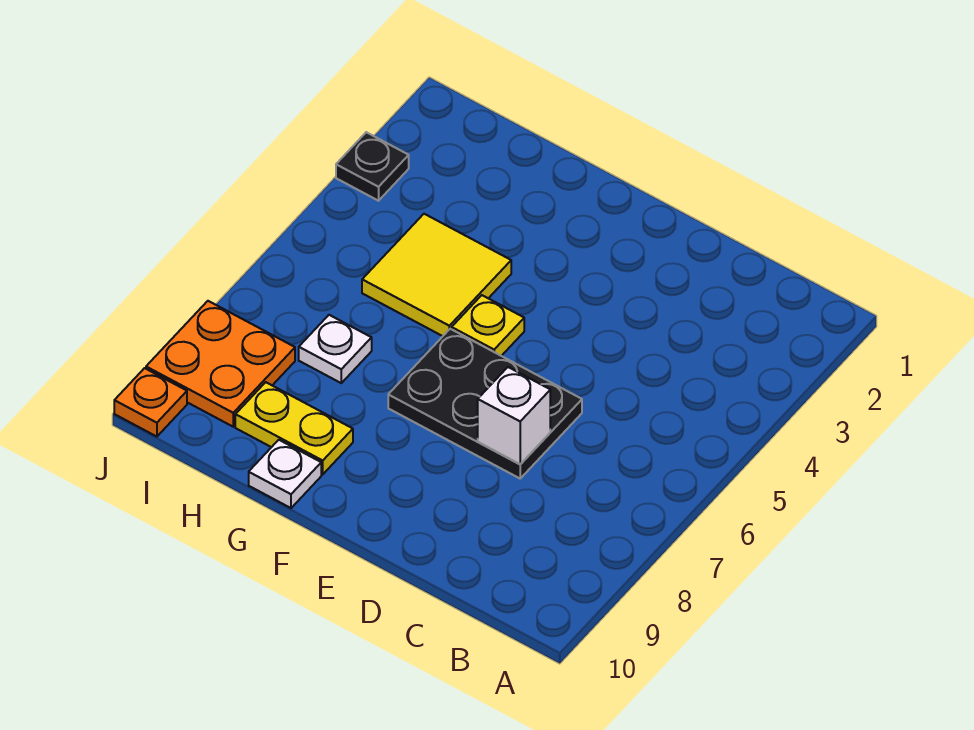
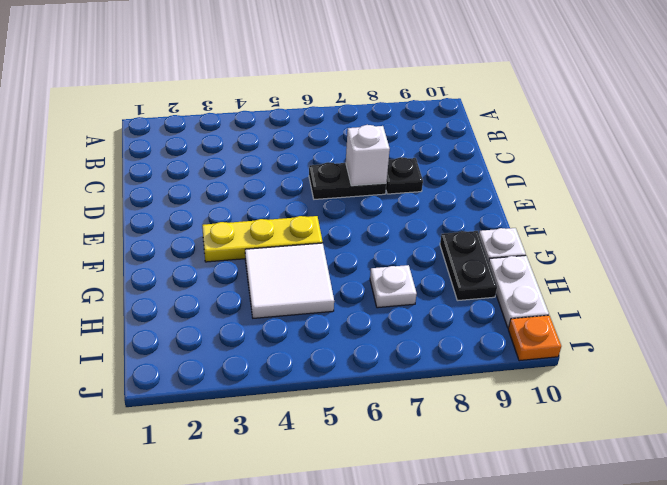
black 2x3 plate [388,329,582,478] -> black 1x2 plate [309,162,386,199]
yellow 1x1 plate [452,295,524,356] -> yellow 1x3 plate [202,216,323,262]
yellow 2x2 tile [362,214,511,336] -> white 2x2 tile [245,243,334,318]
yellow 1x2 plate [235,382,353,474] -> black 1x2 plate [440,231,497,301]
none -> white 1x2 plate [489,256,549,328]
orange 2x2 plate [146,301,295,427] -> none
black 1x1 plate [336,132,409,201] -> black 1x1 plate moved to [386,157,423,194]

